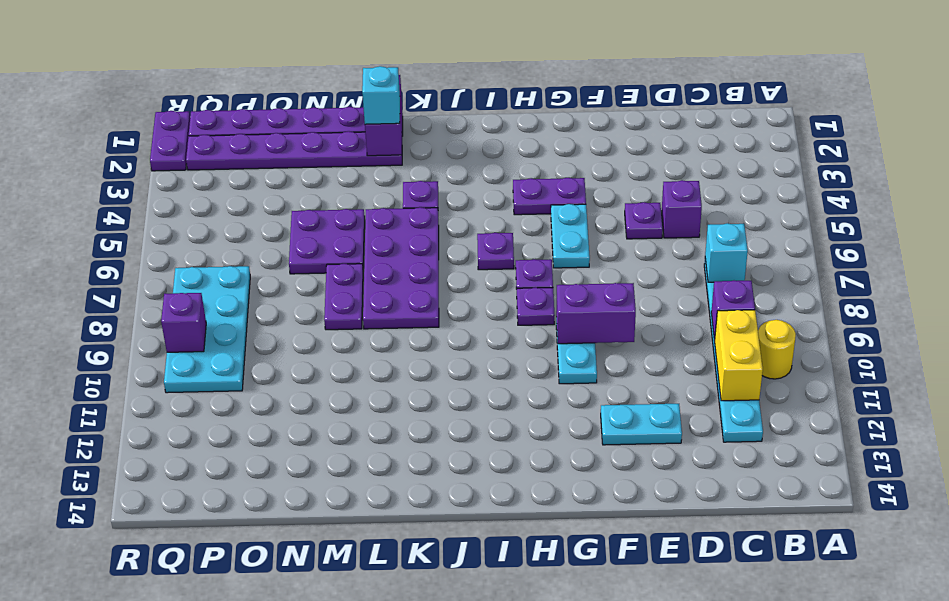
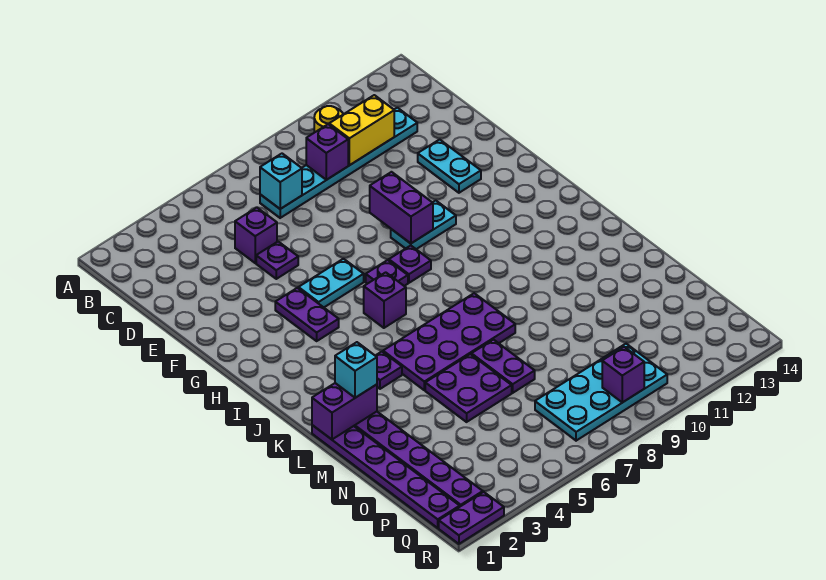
purple 1x1 plate [477,233,514,270] -> purple 1x1 brick [364,272,406,328]
purple 1x2 plate [324,264,363,330] -> purple 1x2 plate turned to [471,340,535,393]

